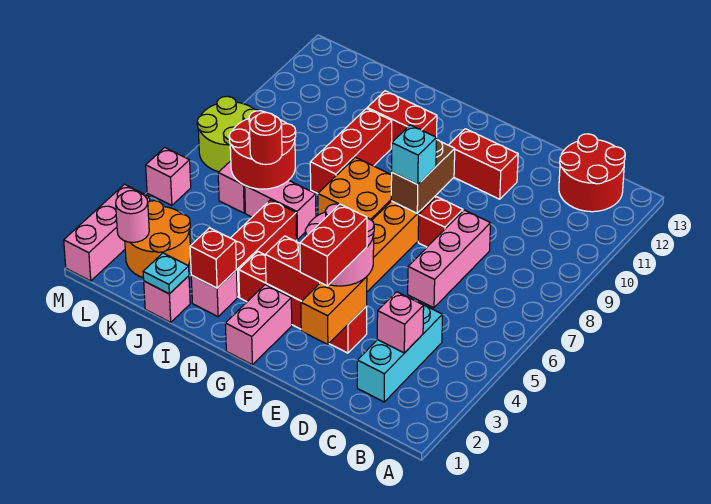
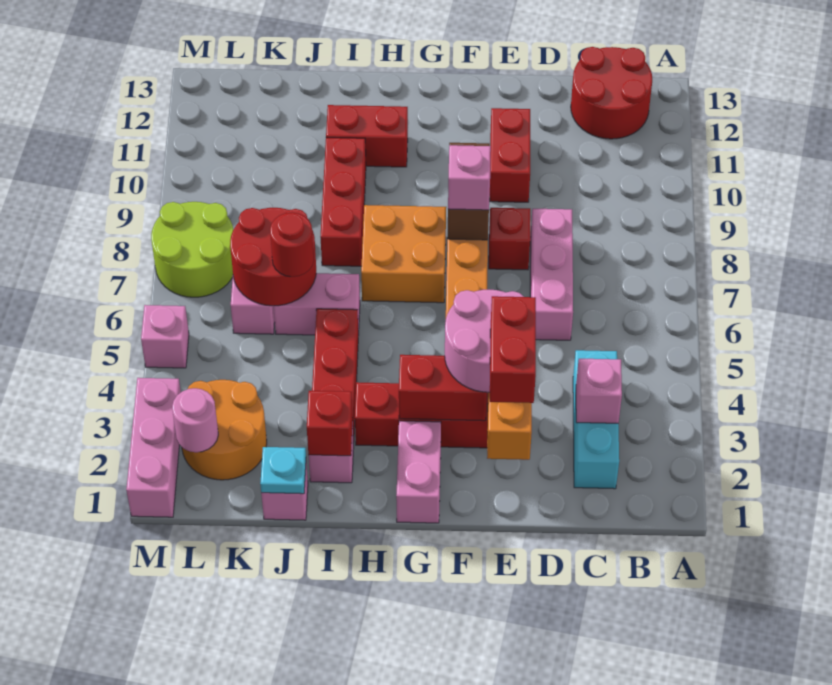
red 1x2 brick [449,129,518,199] -> red 1x2 brick turned to [490,108,530,202]
cyan 1x1 brick [391,125,437,184] -> pink 1x1 brick [448,145,491,210]

